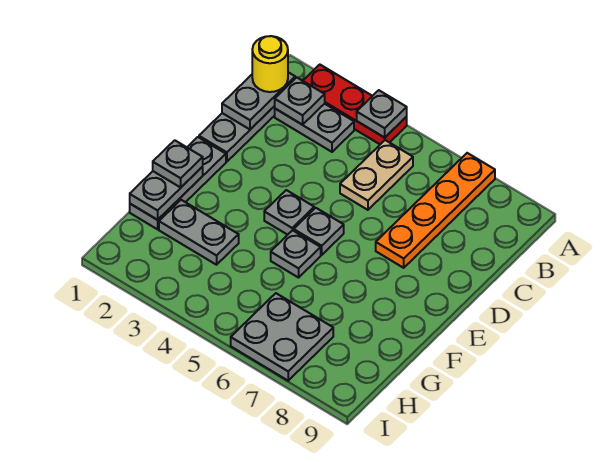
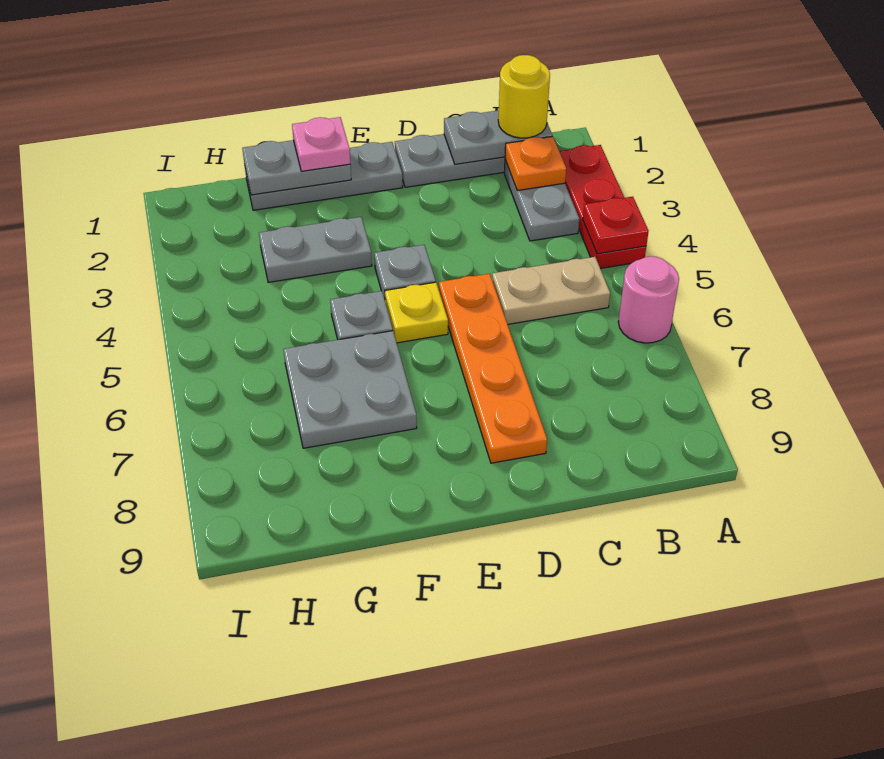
grey 1x1 plate [357,90,407,138] -> red 1x1 plate [583,197,649,254]
none -> pink 1x1 round brick [618,256,679,343]
orange 1x4 plate [376,153,495,268] -> orange 1x4 plate turned to [439,274,547,463]
grey 1x1 plate [275,77,325,125] -> orange 1x1 plate [505,136,566,191]
grey 1x1 plate [294,208,344,255] -> yellow 1x1 plate [385,282,448,343]
grey 1x1 plate [153,140,203,187] -> pink 1x1 plate [292,117,350,171]
grey 1x2 plate [159,200,239,265] -> grey 1x2 plate turned to [259,217,372,282]
grey 2x2 plate [231,293,333,381] -> grey 2x2 plate moved to [284,331,417,448]

